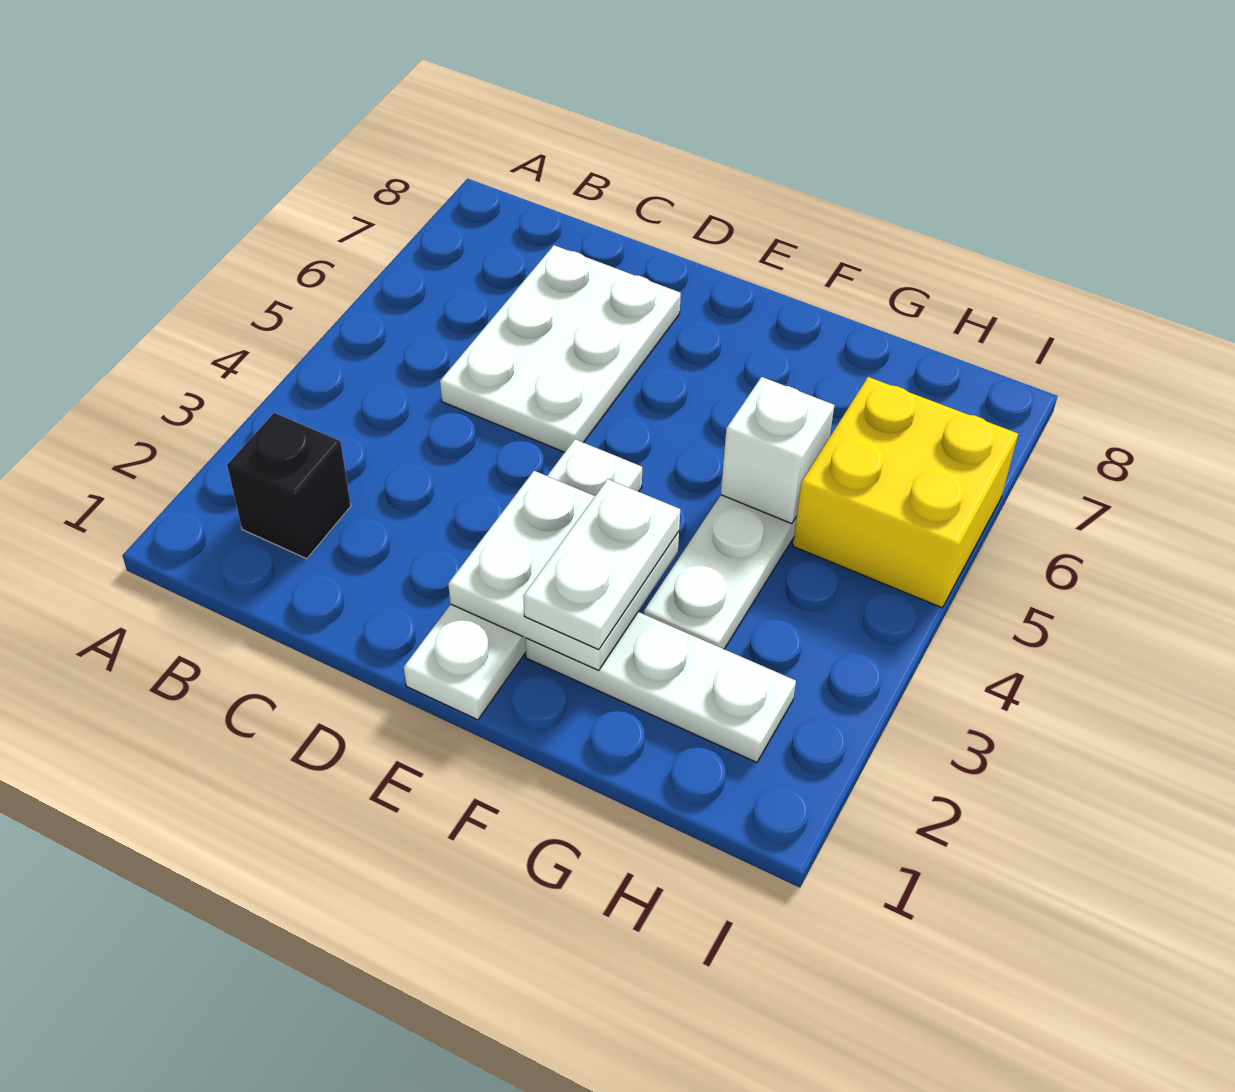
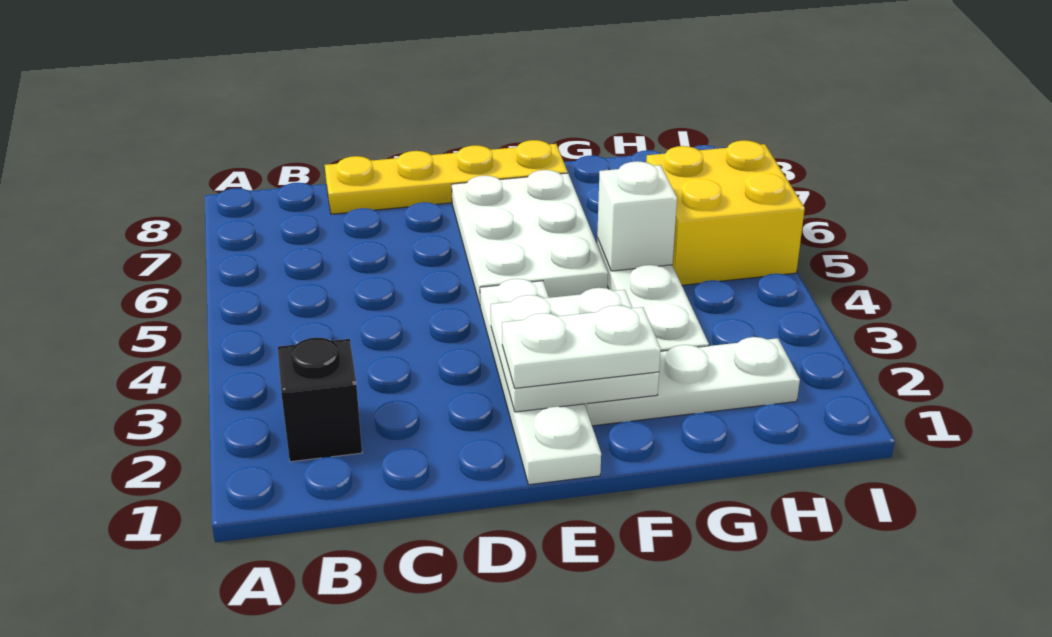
white 2x3 plate [440,245,681,452] -> white 2x3 plate moved to [452,170,608,305]
none -> yellow 1x4 plate [325,140,568,214]
white 1x2 plate [523,479,680,650] -> white 1x2 plate turned to [502,305,661,388]

